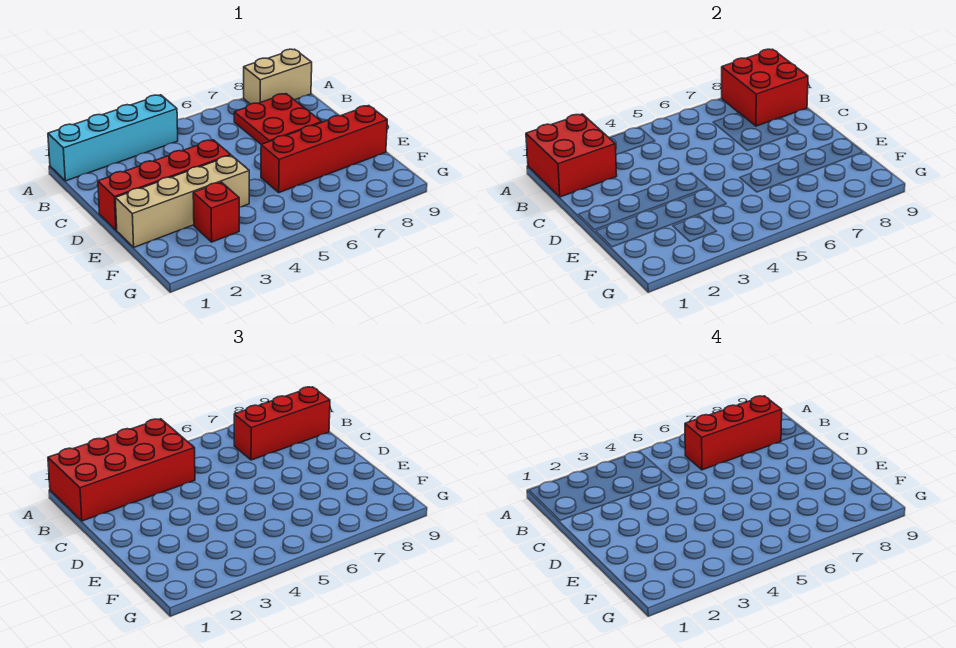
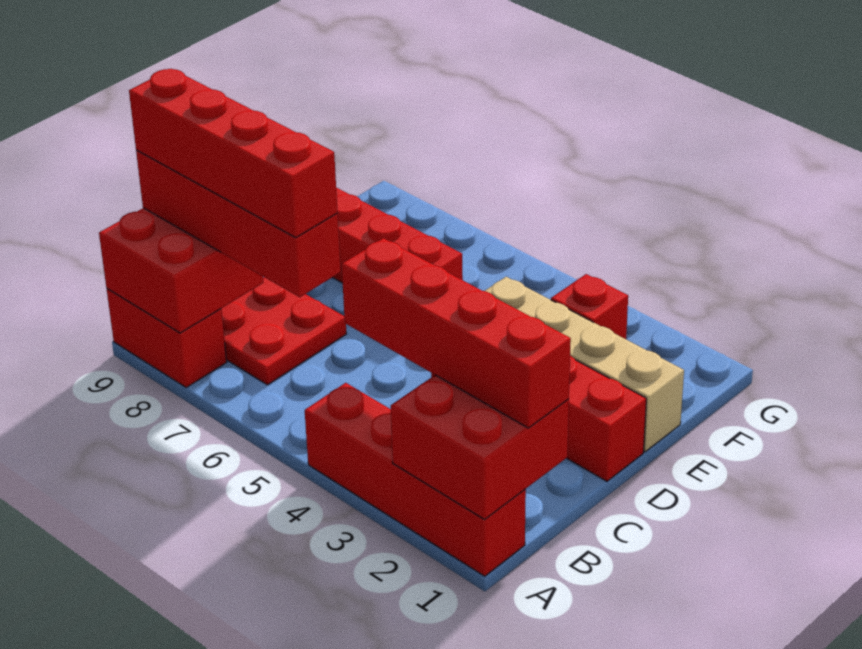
cyan 1x4 brick [48,95,178,181] -> red 1x4 brick [305,383,526,576]
red 2x4 brick [48,419,195,521] -> red 1x4 brick [342,238,571,428]
tan 1x2 brick [244,49,312,104] -> red 1x2 brick [107,289,227,387]
red 1x3 brick [685,396,782,470] -> red 1x4 brick [129,69,338,238]
red 1x3 brick [234,387,330,460] -> red 1x4 brick [136,150,341,297]

